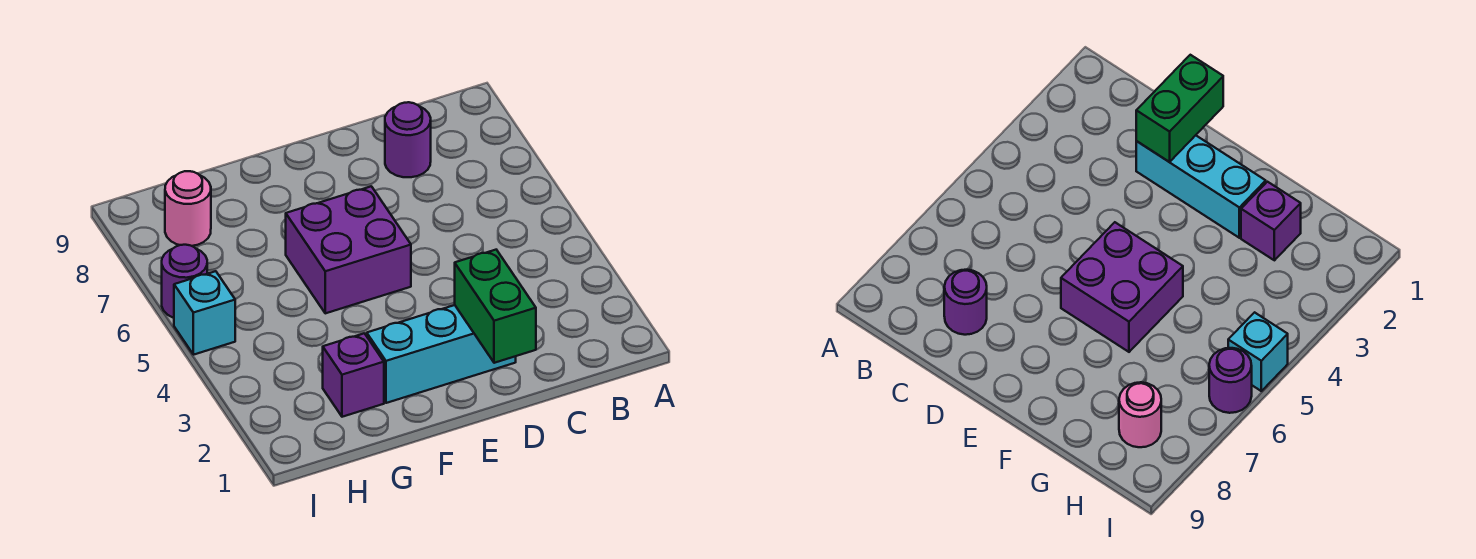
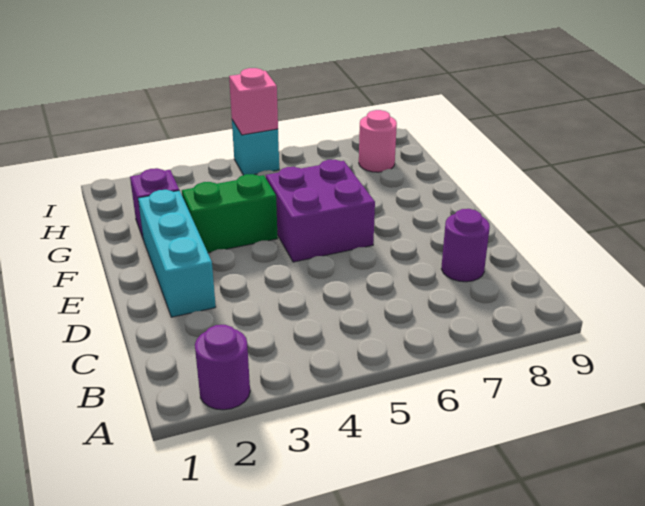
green 1x2 brick [455,250,536,363] -> green 1x2 brick moved to [182,174,278,253]
none -> pink 1x1 brick [229,68,278,135]
purple 1x1 round brick [162,245,207,318] -> purple 1x1 round brick moved to [195,325,250,410]

